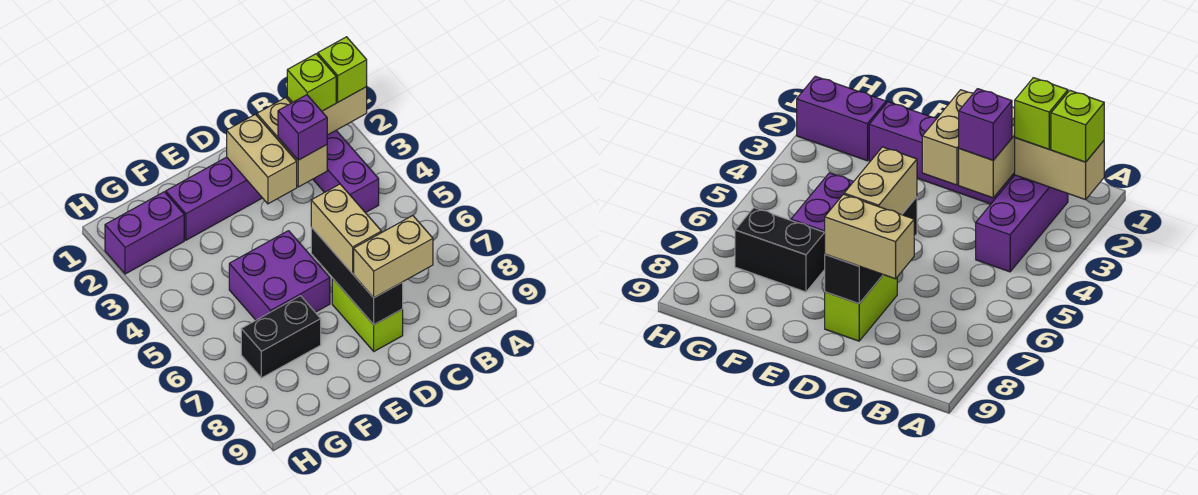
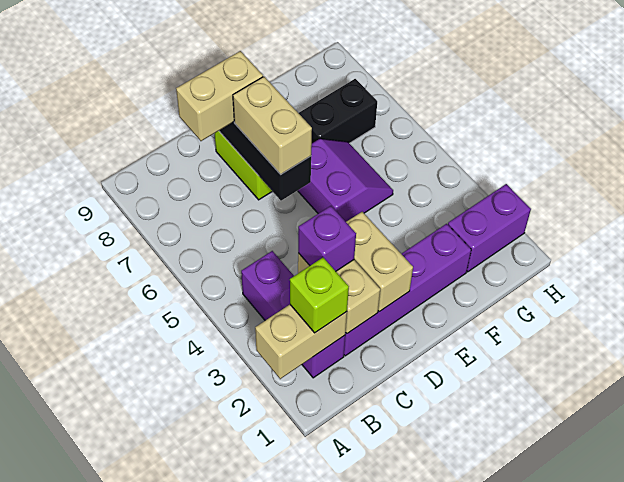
lime 1x1 brick [318,37,367,102] -> none
purple 2x2 brick [229,231,330,320] -> purple 2x2 slope [298,139,393,222]

